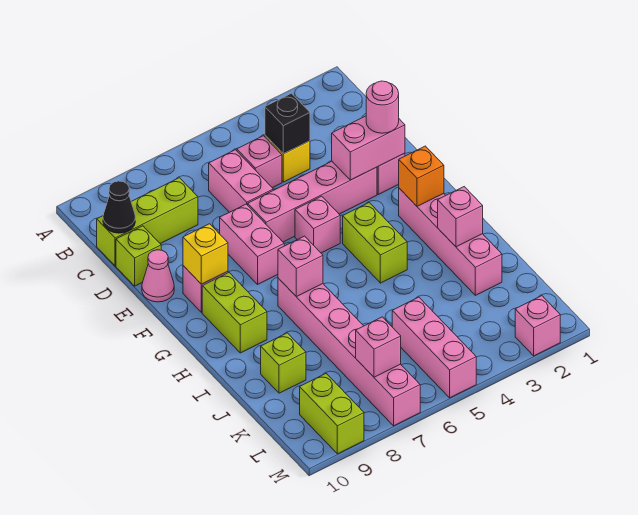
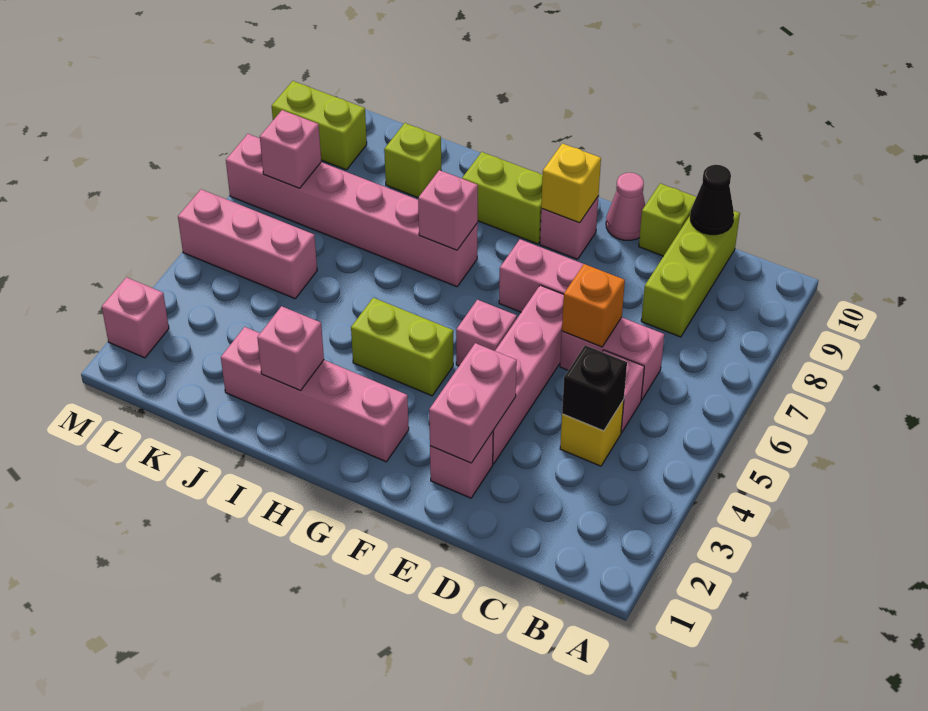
pink 1x1 round brick [366,81,399,133] -> none
orange 1x1 brick [399,146,444,206] -> orange 1x1 brick moved to [562,264,625,347]

